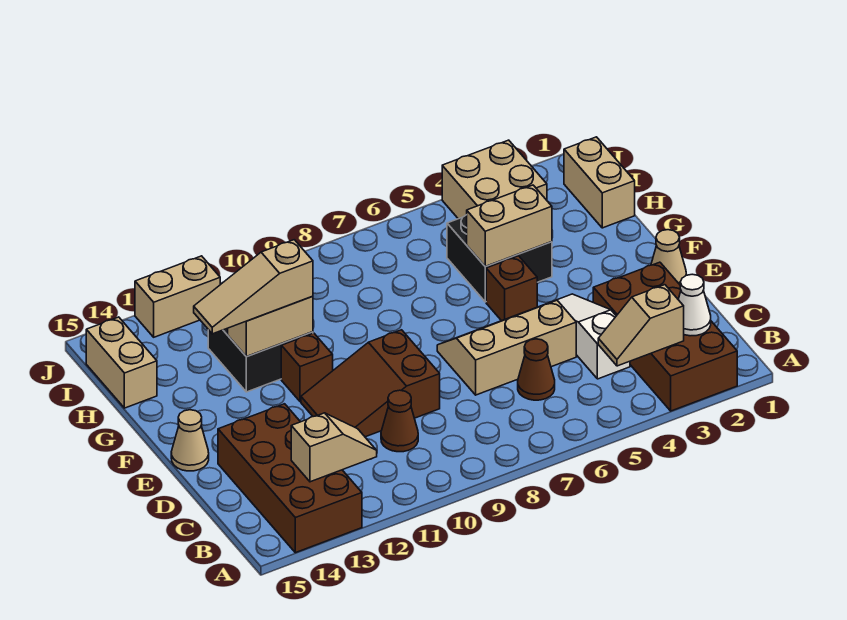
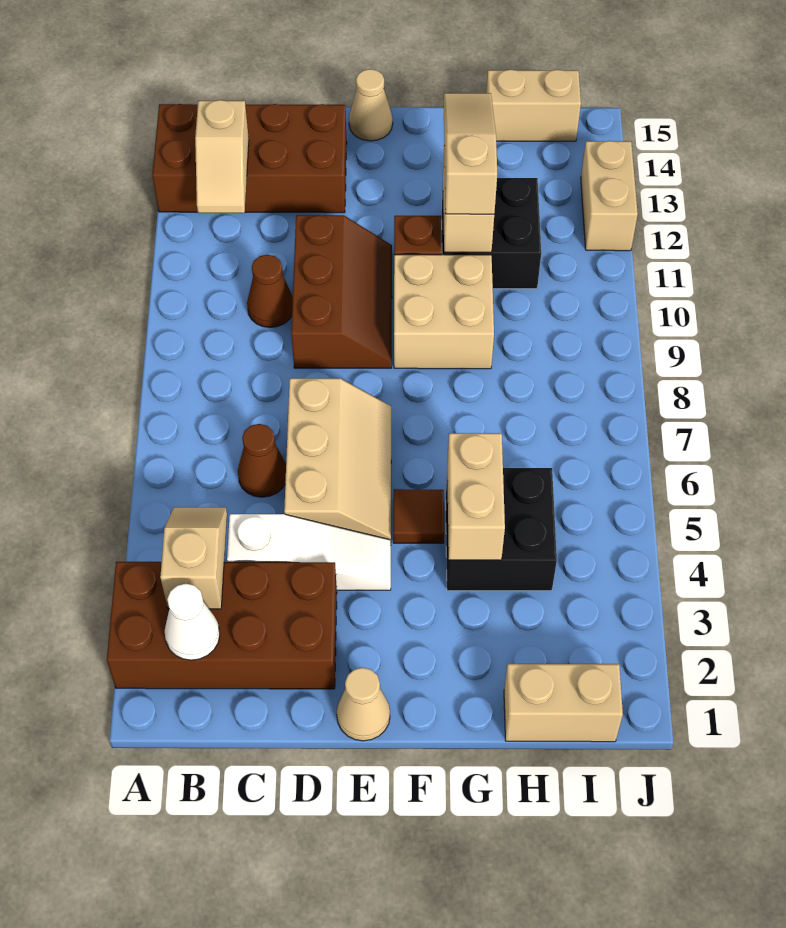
brown 2x3 slope [301,330,440,437] -> brown 2x3 slope turned to [291,215,392,368]
brown 1x1 brick [486,256,537,321] -> brown 1x1 tile [393,489,444,543]
tan 2x2 brick [442,140,547,219] -> tan 2x2 brick moved to [394,255,494,369]

